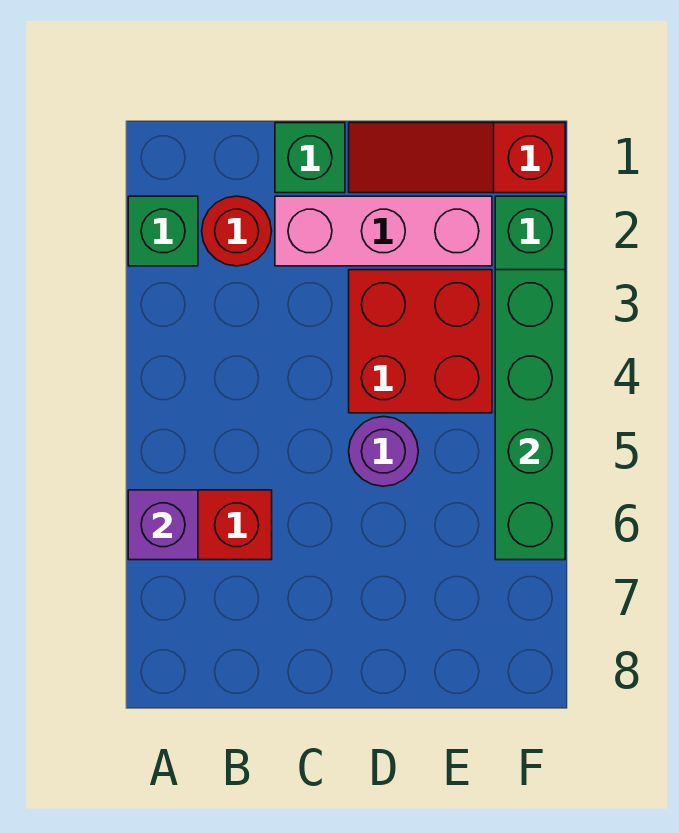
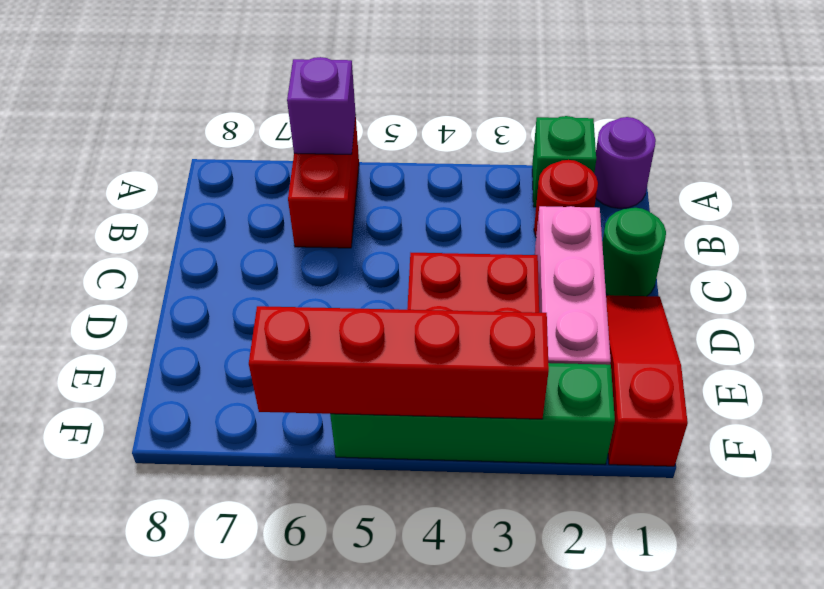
green 1x1 brick [275,123,345,193] -> green 1x1 round brick [602,208,666,296]
purple 1x1 round brick [349,417,418,486] -> purple 1x1 round brick moved to [594,117,656,208]
green 1x4 brick [495,270,565,560] -> red 1x4 brick [249,306,549,419]

